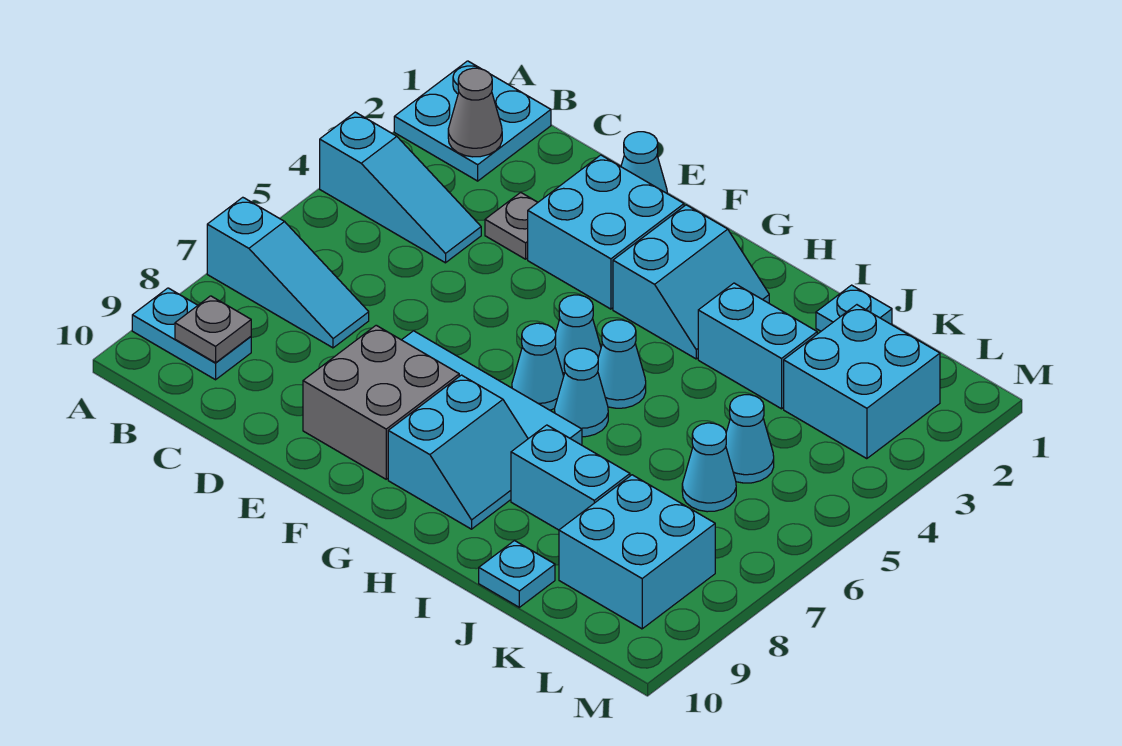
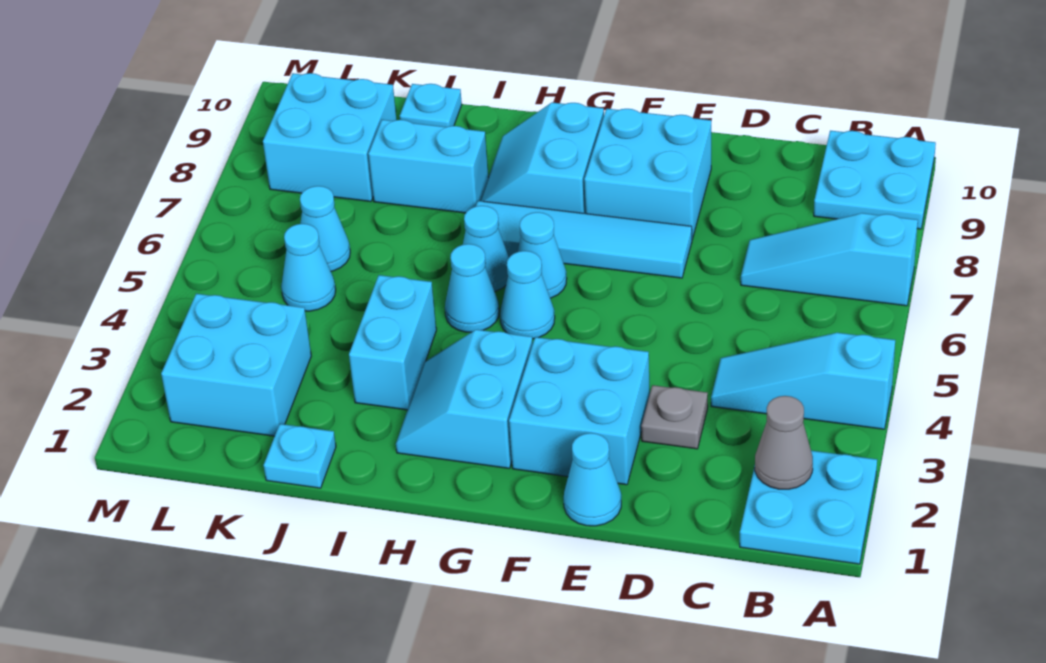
cyan 1x2 plate [132,288,251,380] -> cyan 2x2 plate [814,131,936,229]
grey 1x1 plate [175,296,251,363] -> none
grey 2x2 brick [303,325,459,479] -> cyan 2x2 brick [584,109,711,239]
cyan 1x2 brick [698,283,817,409] -> cyan 1x2 brick turned to [349,275,436,410]

